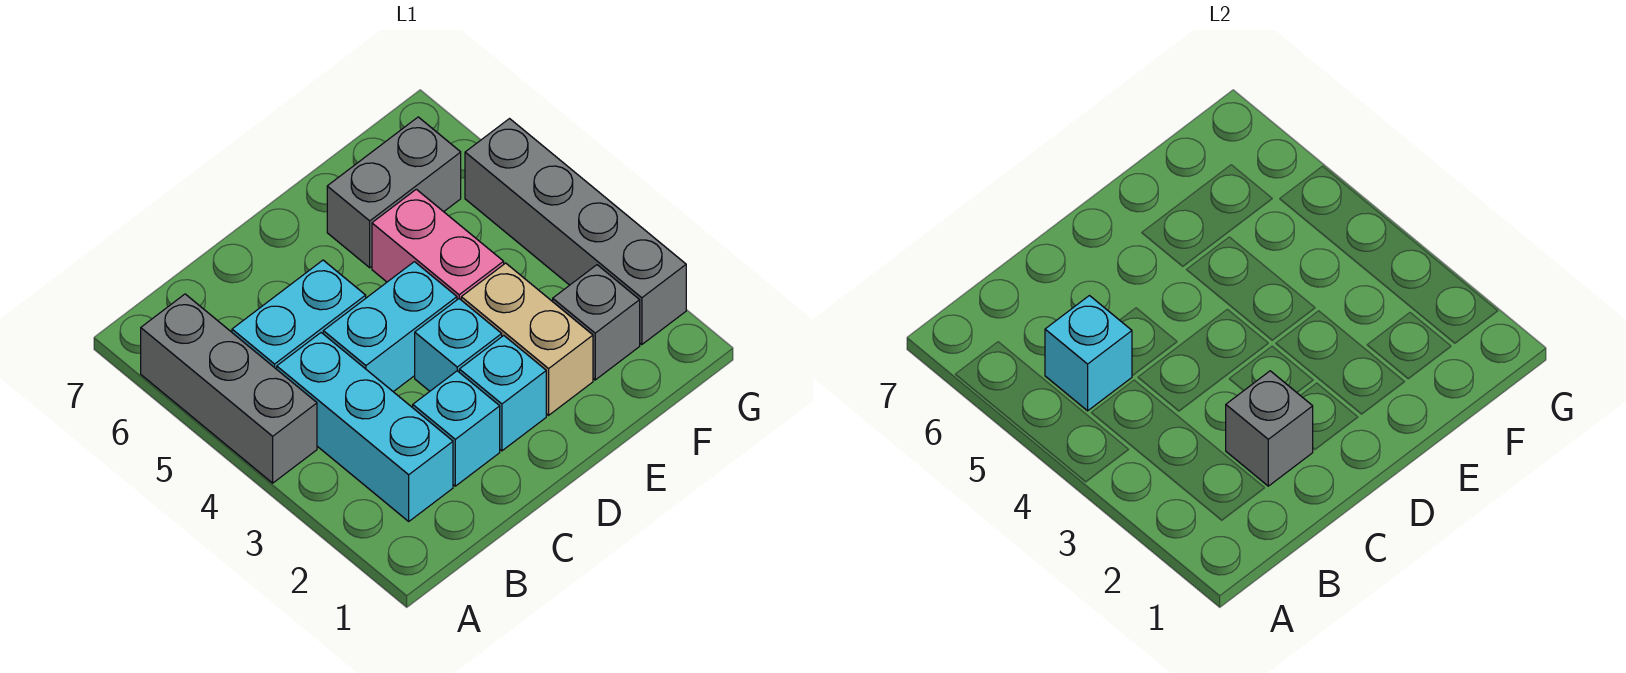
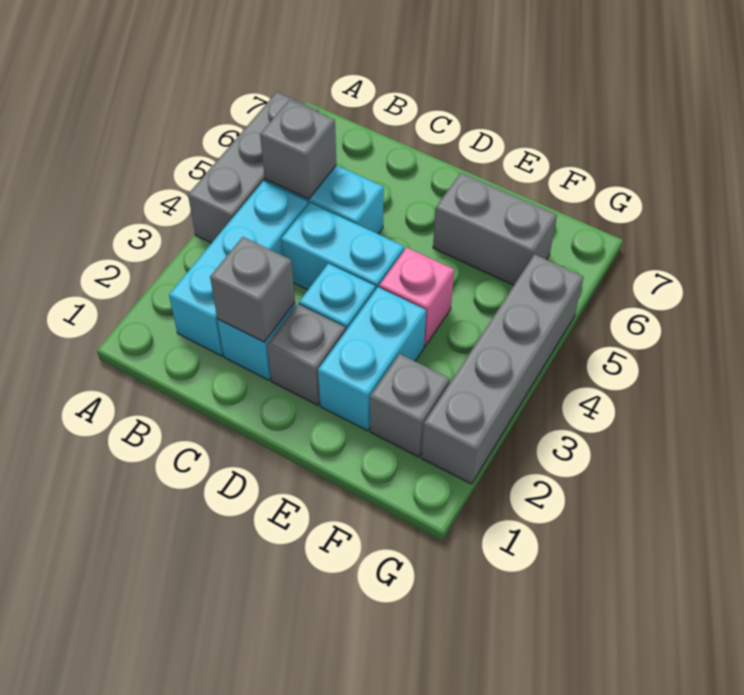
cyan 1x1 brick [1045,296,1132,411] -> grey 1x1 brick [260,100,337,199]
cyan 1x1 brick [459,336,546,451] -> grey 1x1 brick [267,304,345,405]
tan 1x2 brick [461,263,593,415] -> cyan 1x2 brick [318,287,426,431]
pink 1x2 brick [372,189,504,300] -> pink 1x1 brick [379,248,454,346]

